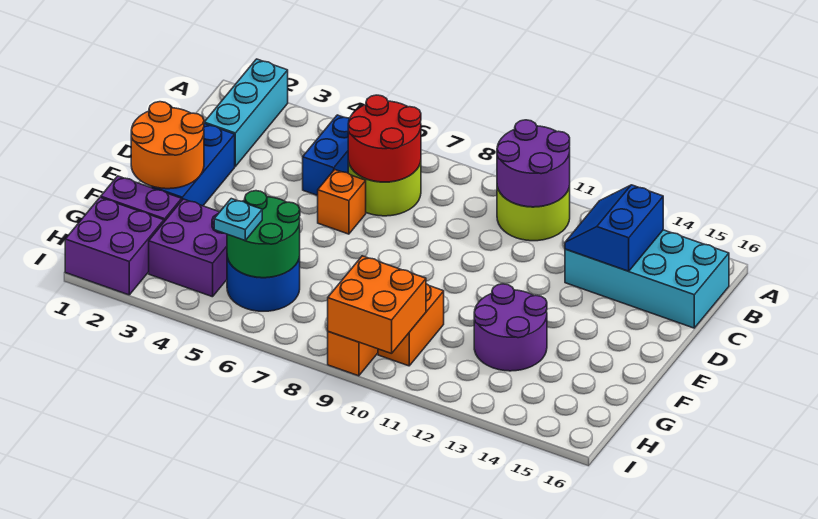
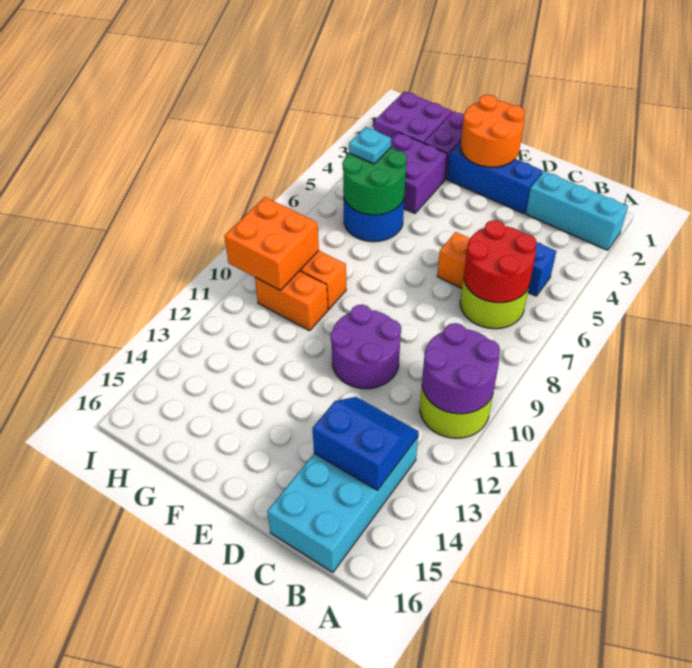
purple 2x2 round brick [474,284,547,371] -> purple 2x2 round brick moved to [331,305,401,389]

